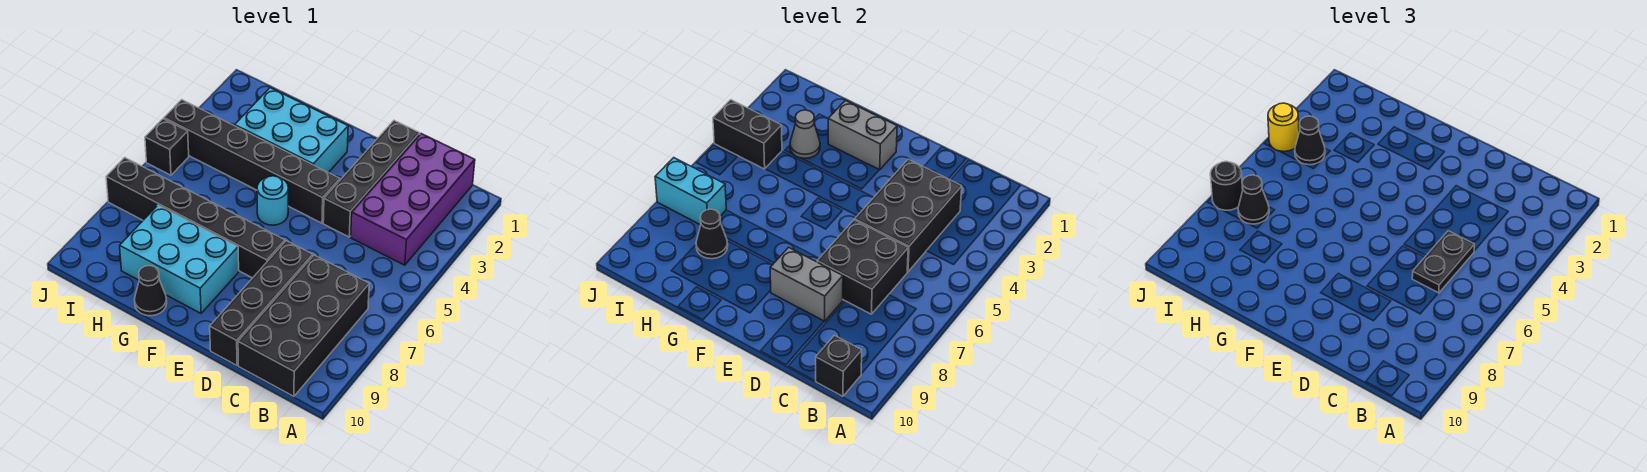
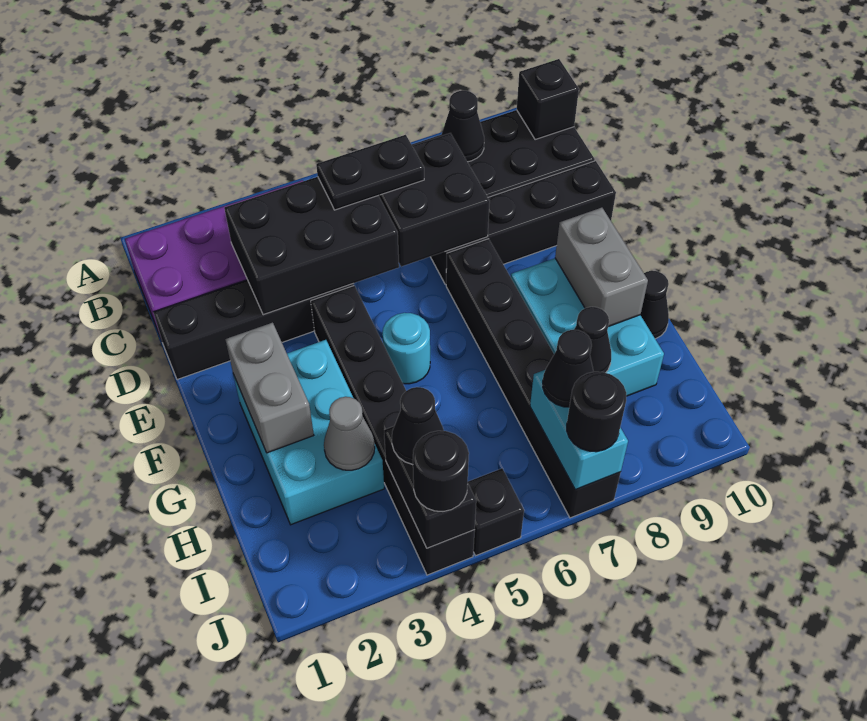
none -> black 1x1 cone [441,91,484,162]
grey 1x2 brick [770,247,843,321] -> grey 1x2 brick moved to [555,208,648,327]
yellow 1x1 round brick [1268,103,1299,152] -> black 1x1 round brick [413,431,469,511]

